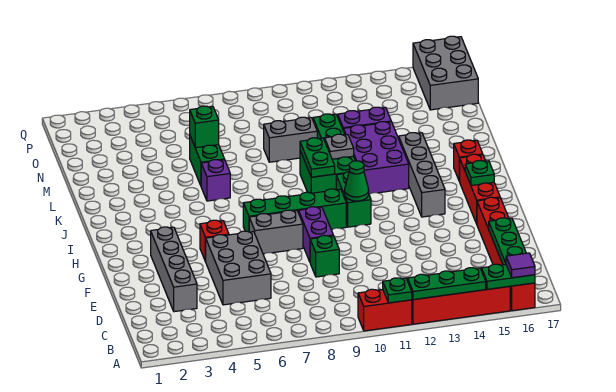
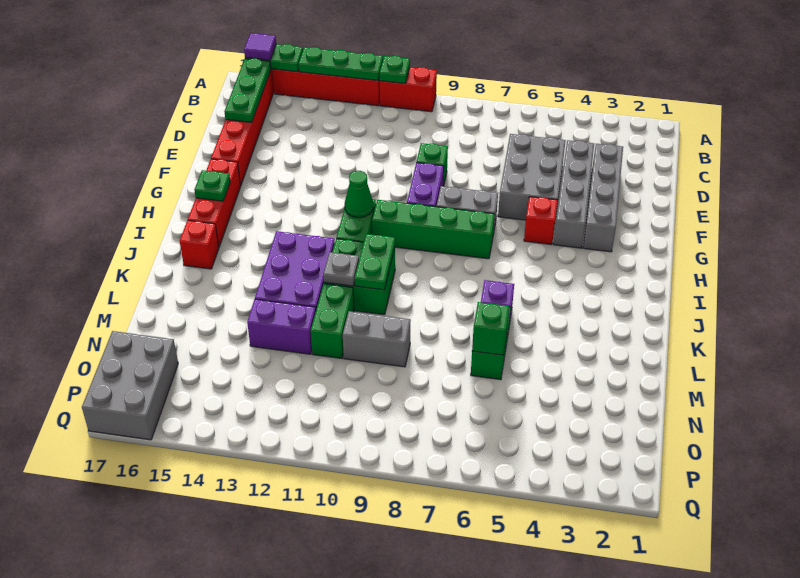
grey 1x4 brick [399,133,445,217] -> grey 1x4 brick moved to [554,140,594,248]

